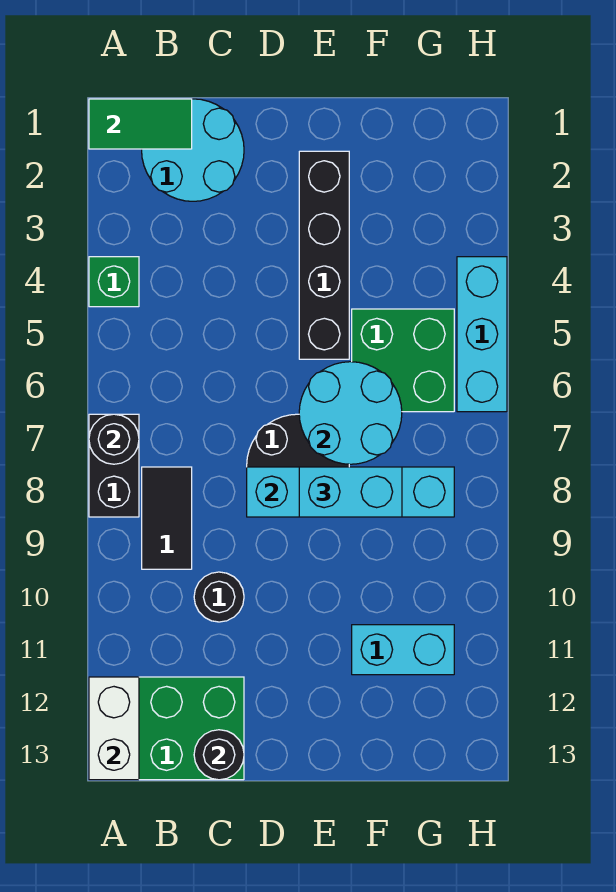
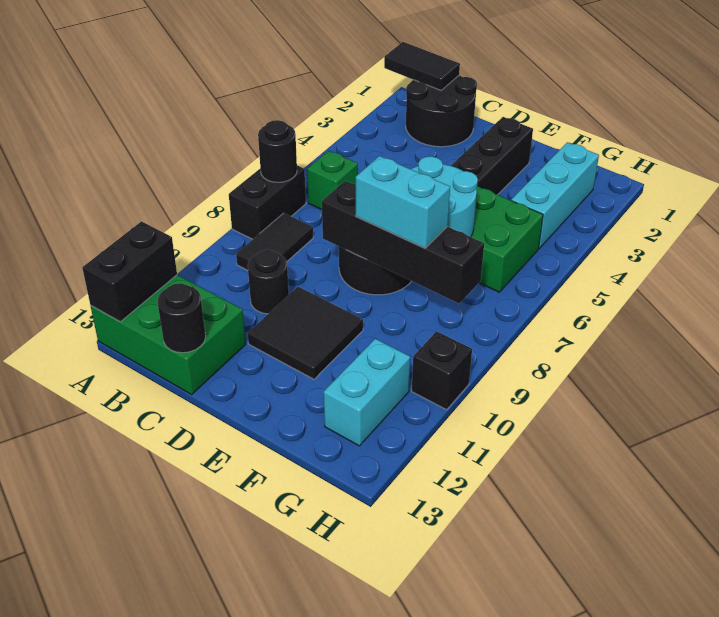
green 1x2 tile [89,99,192,149] -> black 1x2 tile [384,42,460,90]
green 1x1 brick [89,257,139,307] -> green 1x1 brick moved to [307,151,358,210]
white 1x2 brick [89,677,139,780] -> black 1x2 brick [82,222,177,322]
cyan 2x2 round brick [142,99,244,201] -> black 2x2 round brick [406,76,477,147]
cyan 1x4 brick [247,467,454,517] -> black 1x4 brick [322,181,484,303]
none -> black 2x2 tile [248,287,363,379]
cyan 1x2 brick [352,625,454,675] -> cyan 1x2 brick turned to [324,339,410,446]
cyan 1x3 brick [457,257,507,412] -> cyan 1x3 brick moved to [511,142,599,248]
none -> black 1x1 brick [412,331,472,410]

